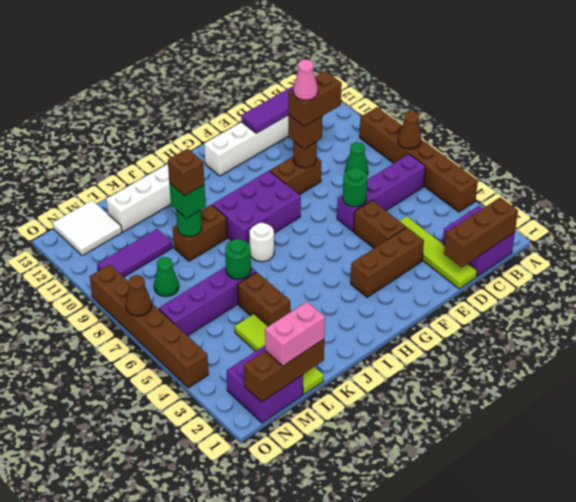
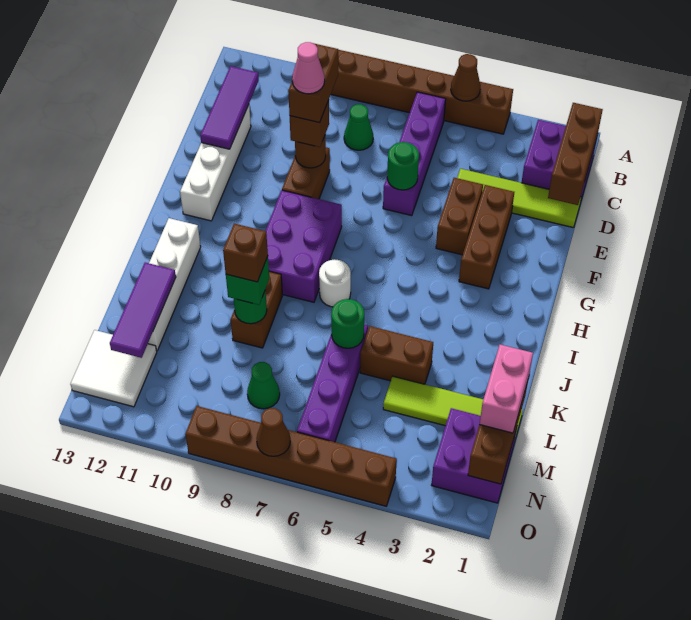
brown 1x1 cone [398,111,421,149] -> brown 1x1 cone moved to [451,54,481,101]
brown 1x2 brick [354,200,406,248] -> brown 1x2 brick turned to [436,178,483,255]
purple 1x3 tile [97,229,172,277] -> purple 1x3 tile moved to [110,263,176,358]

